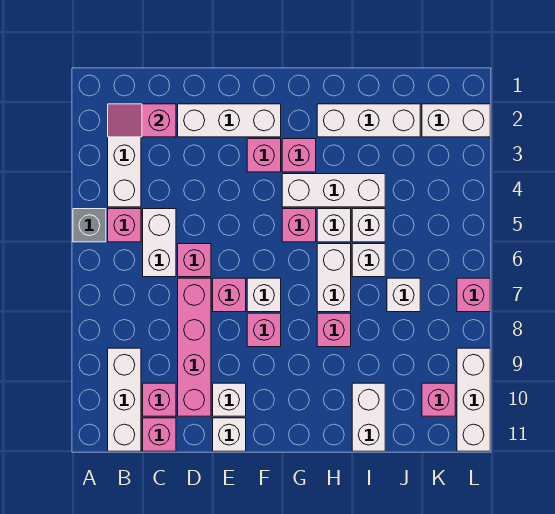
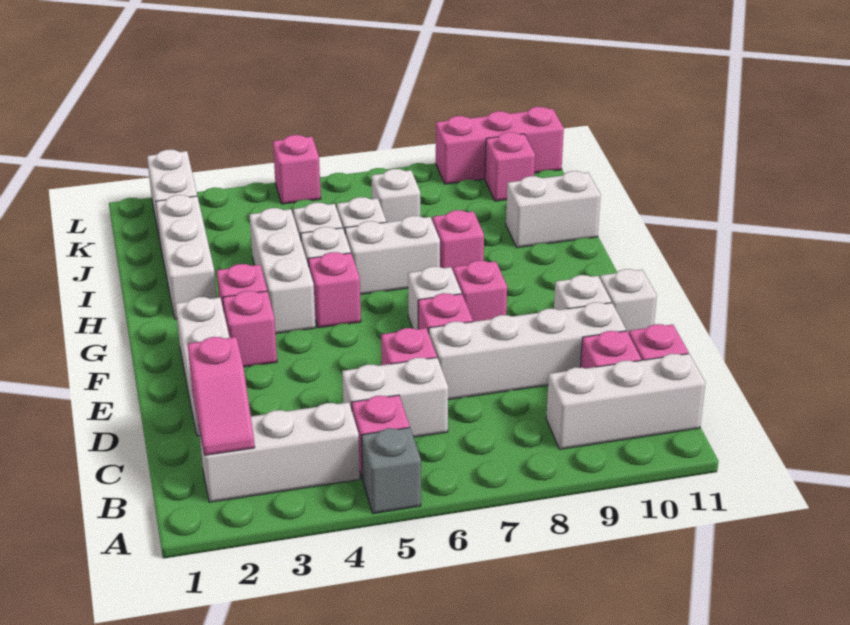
pink 1x4 brick [178,278,211,416] -> white 1x4 brick [429,302,626,400]
pink 1x1 brick [457,278,490,312] -> pink 1x1 brick moved to [273,135,321,204]
white 1x3 brick [457,348,490,451] -> pink 1x3 brick [436,107,564,184]

